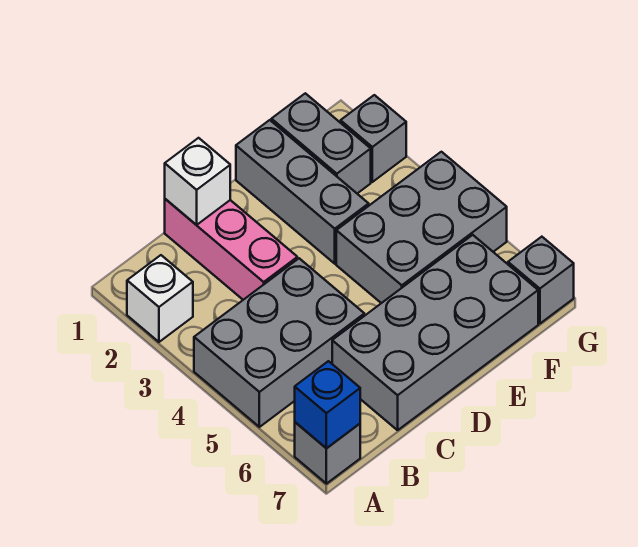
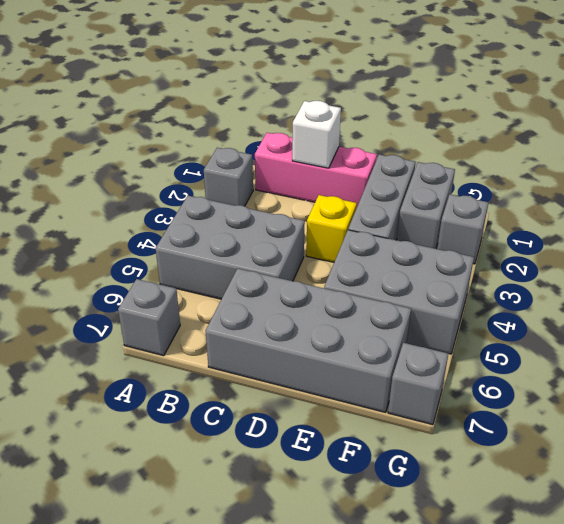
white 1x1 brick [127,255,193,342] -> grey 1x1 brick [204,148,253,206]
blue 1x1 brick [295,361,360,448] -> none
pink 1x3 brick [165,199,297,300] -> pink 1x3 brick turned to [255,133,377,208]
none -> yellow 1x1 brick [306,195,357,262]

